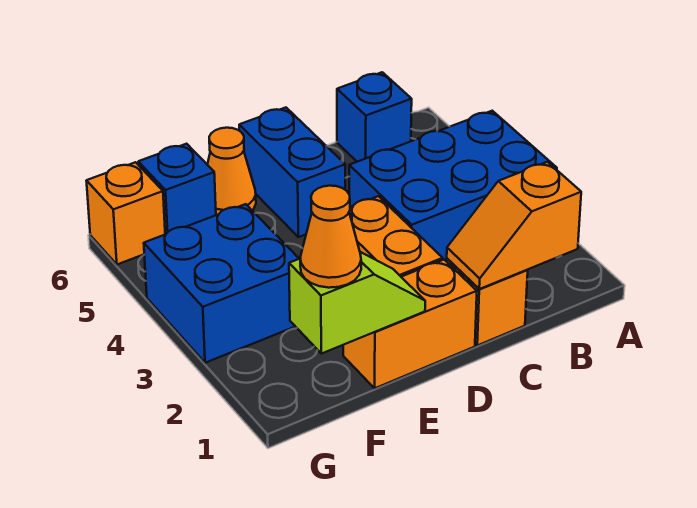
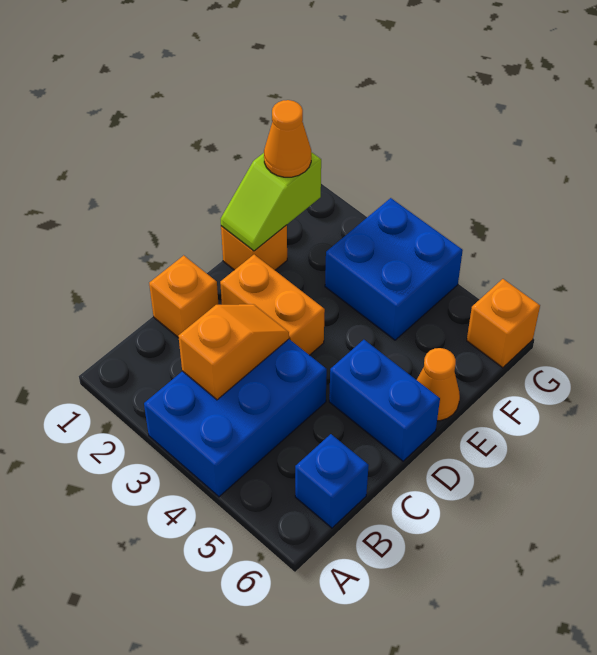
orange 1x2 slope [447,162,581,289] -> orange 1x2 slope moved to [178,304,289,400]
orange 1x2 brick [343,260,477,388] -> orange 1x1 brick [221,225,287,270]
blue 1x1 brick [138,144,216,234] -> none

